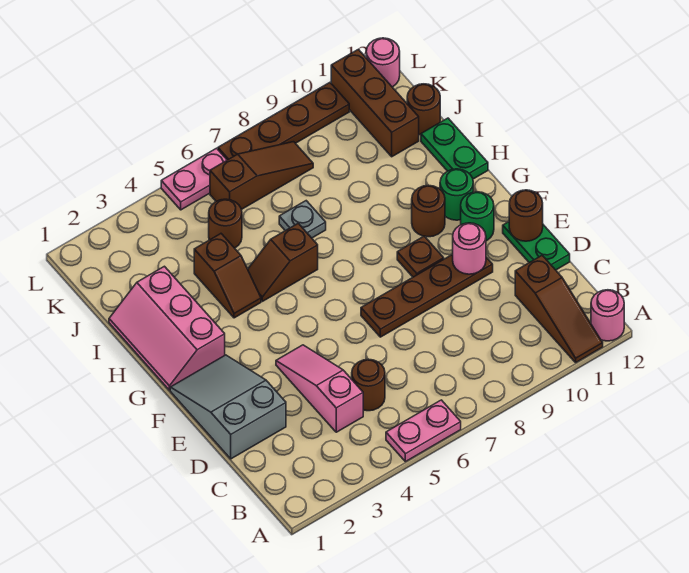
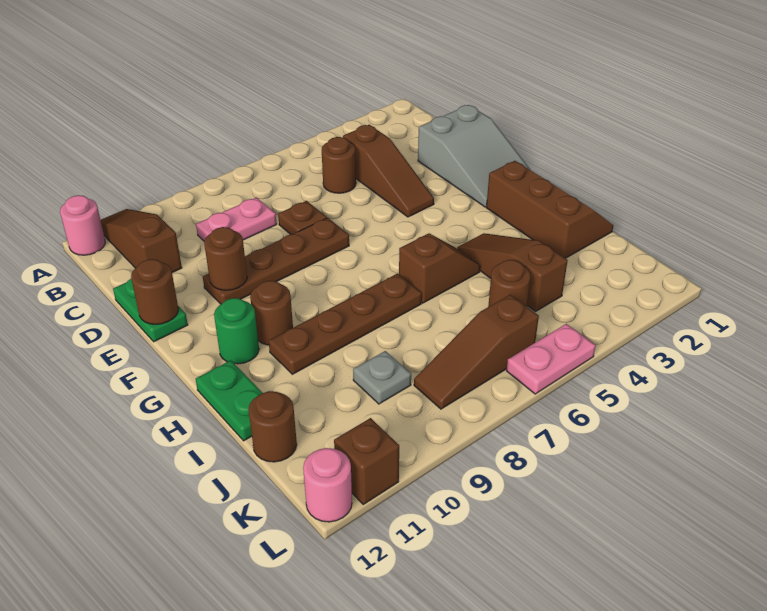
pink 1x2 plate [386,400,461,462] -> pink 1x2 plate moved to [196,197,277,241]
pink 1x3 slope [276,345,363,432] -> brown 1x3 slope [343,125,434,217]
pink 1x1 round brick [453,223,486,274] -> brown 1x1 round brick [204,227,247,290]
brown 1x1 plate [397,236,444,277] -> brown 1x1 plate moved to [278,201,327,234]
green 1x1 round brick [461,192,494,241] -> none
pink 2x3 slope [109,266,225,390] -> brown 2x3 slope [486,161,613,258]
brown 1x2 slope [194,234,261,318] -> brown 1x3 slope [457,233,568,312]
grey 1x1 plate [279,201,326,238] -> grey 1x1 plate moved to [353,351,411,404]
brown 1x3 brick [331,49,419,157] -> brown 1x1 brick [334,418,399,504]
brown 1x4 plate [218,83,349,160] -> brown 1x4 plate moved to [269,273,422,374]

